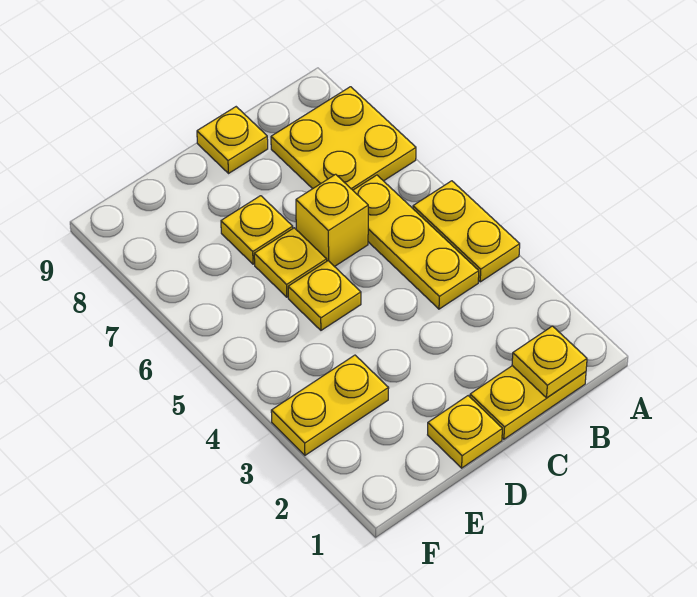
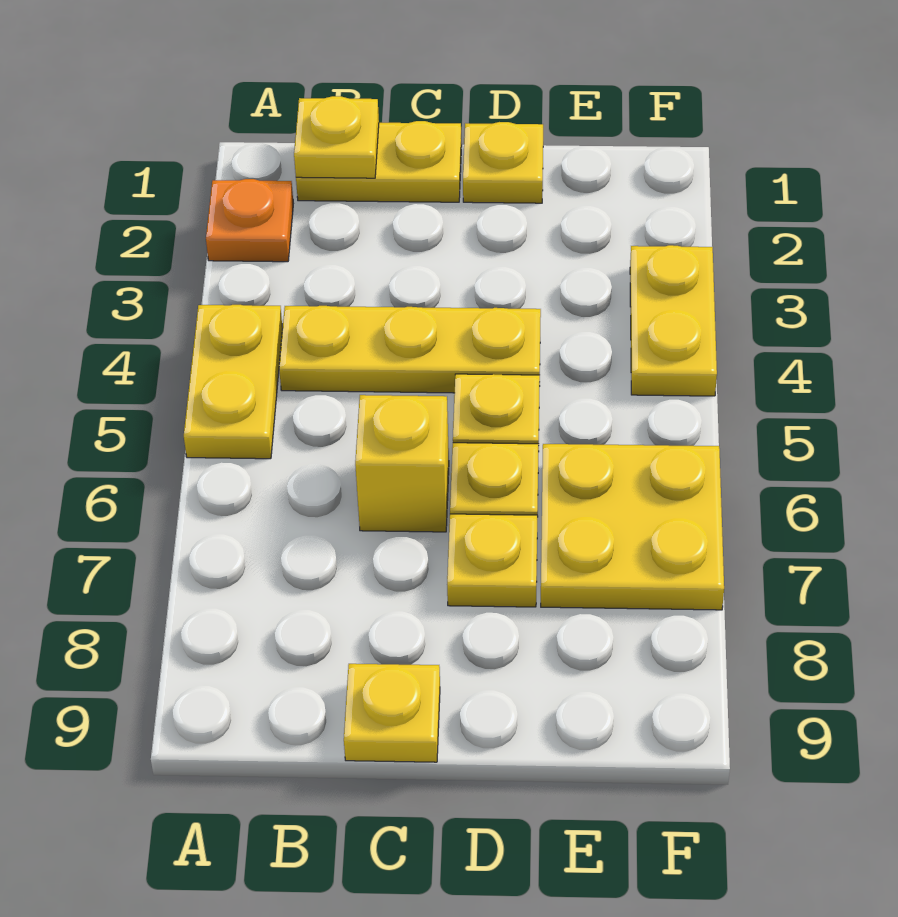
none -> orange 1x1 plate [206,179,293,262]
yellow 2x2 plate [271,87,416,190] -> yellow 2x2 plate moved to [541,444,724,610]
yellow 1x3 plate [353,175,479,309] -> yellow 1x3 plate turned to [279,306,541,393]
yellow 1x2 plate [271,355,389,455] -> yellow 1x2 plate turned to [630,245,717,396]

